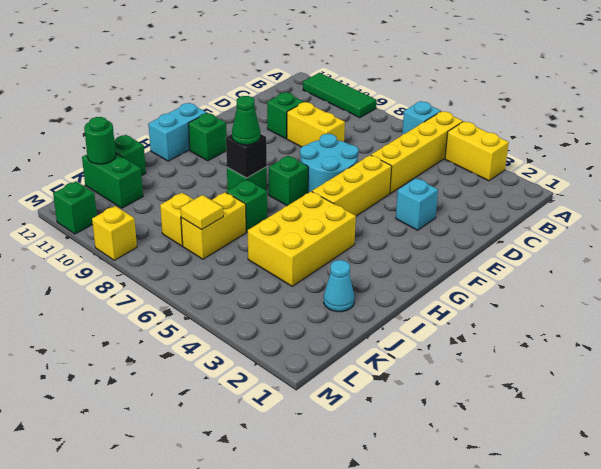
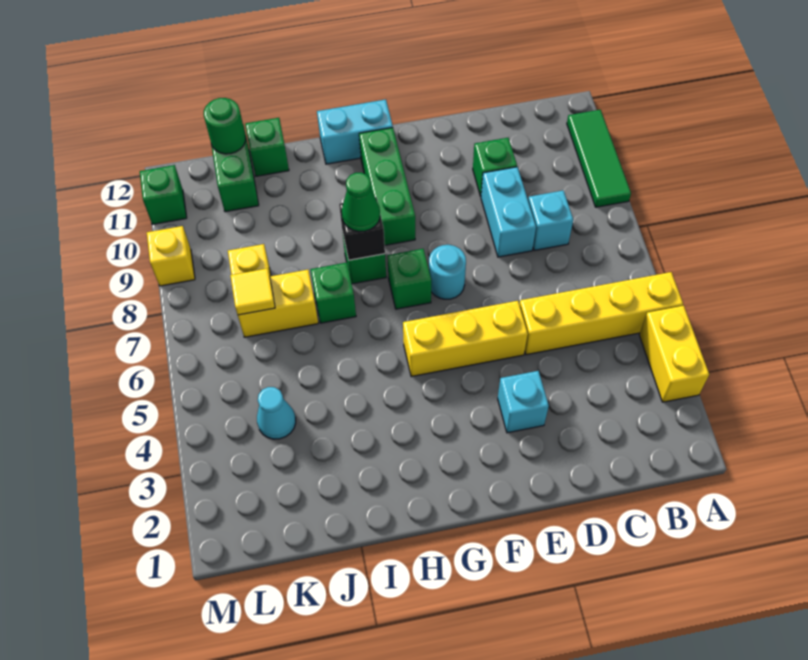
cyan 1x1 brick [402,101,441,135] -> cyan 1x1 brick moved to [528,190,573,251]
yellow 1x2 brick [287,102,345,147] -> cyan 1x2 brick [481,167,536,257]
cyan 2x2 round brick [300,134,359,193] -> cyan 1x1 round brick [429,245,466,299]
green 1x1 brick [188,113,227,161] -> green 1x3 brick [359,128,415,245]
yellow 2x3 brick [248,191,356,286] -> none
cyan 1x1 cone [324,260,354,312] -> cyan 1x1 cone moved to [257,387,296,439]

